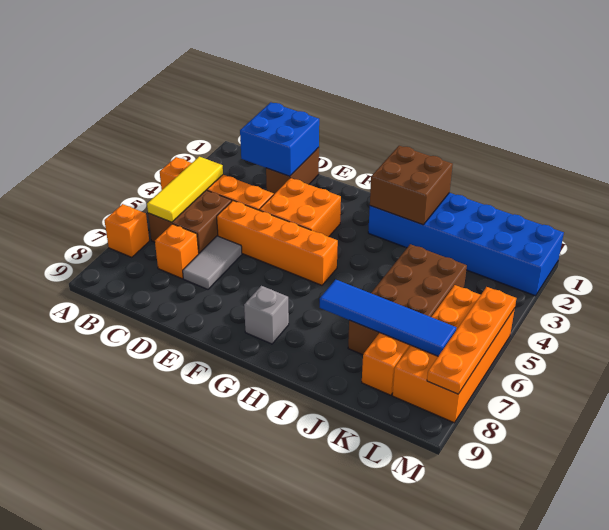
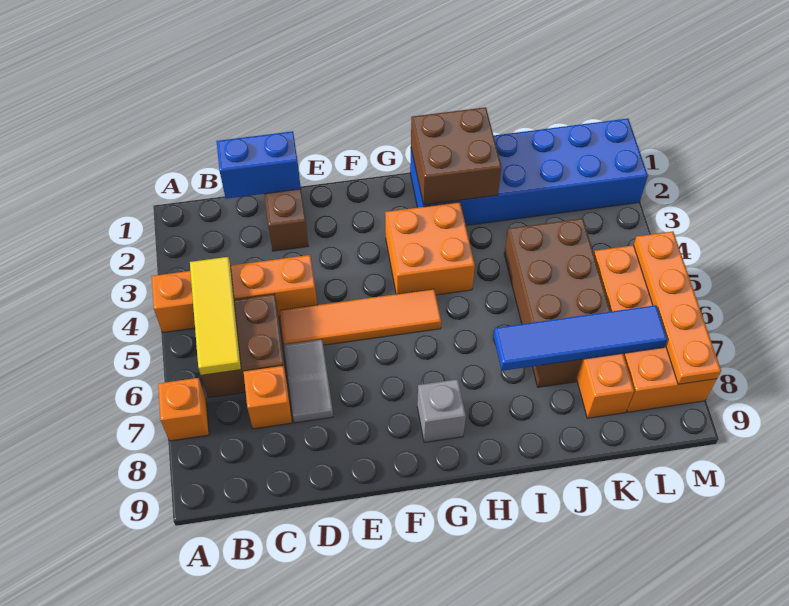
blue 2x2 brick [240,102,319,176] -> blue 1x2 brick [216,131,301,199]
orange 1x4 brick [217,201,338,285] -> orange 1x4 tile [280,289,441,345]
orange 2x2 brick [259,178,341,237] -> orange 2x2 brick moved to [385,202,475,295]

